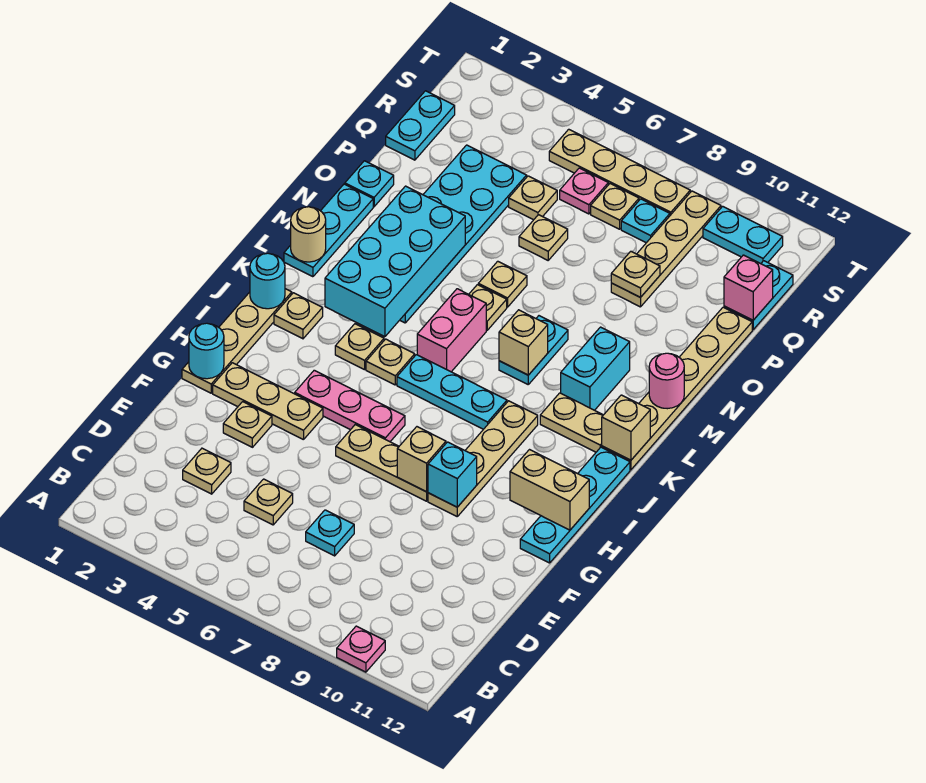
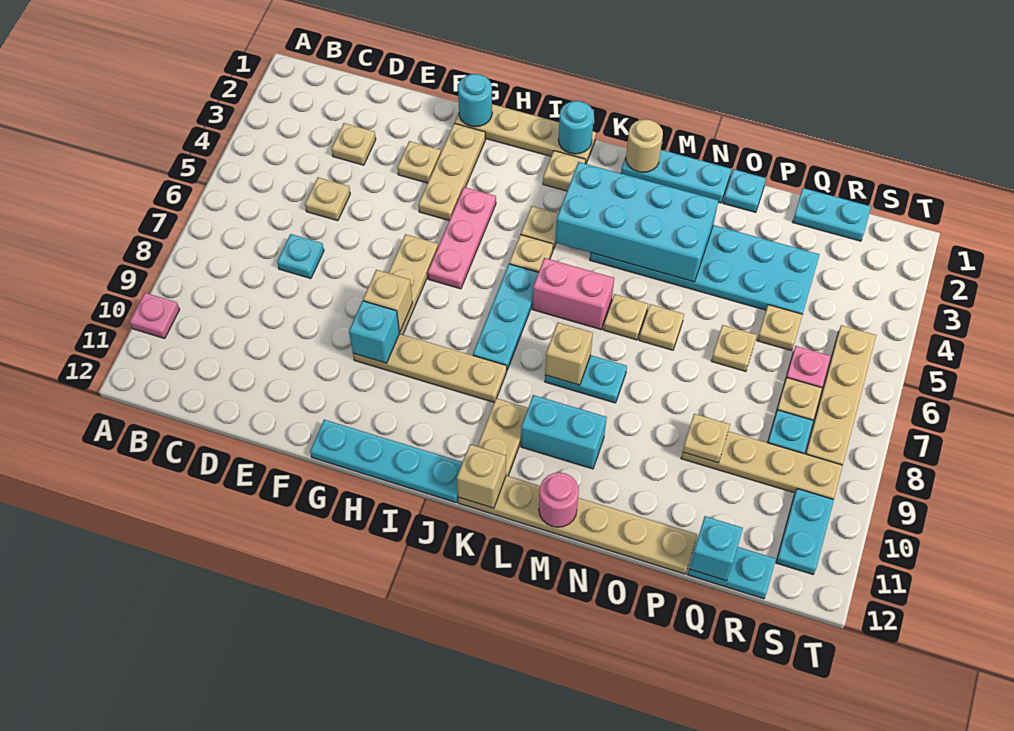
tan 1x2 brick [510,450,589,530] -> none
pink 1x1 brick [724,255,773,320] -> cyan 1x1 brick [689,516,743,581]

